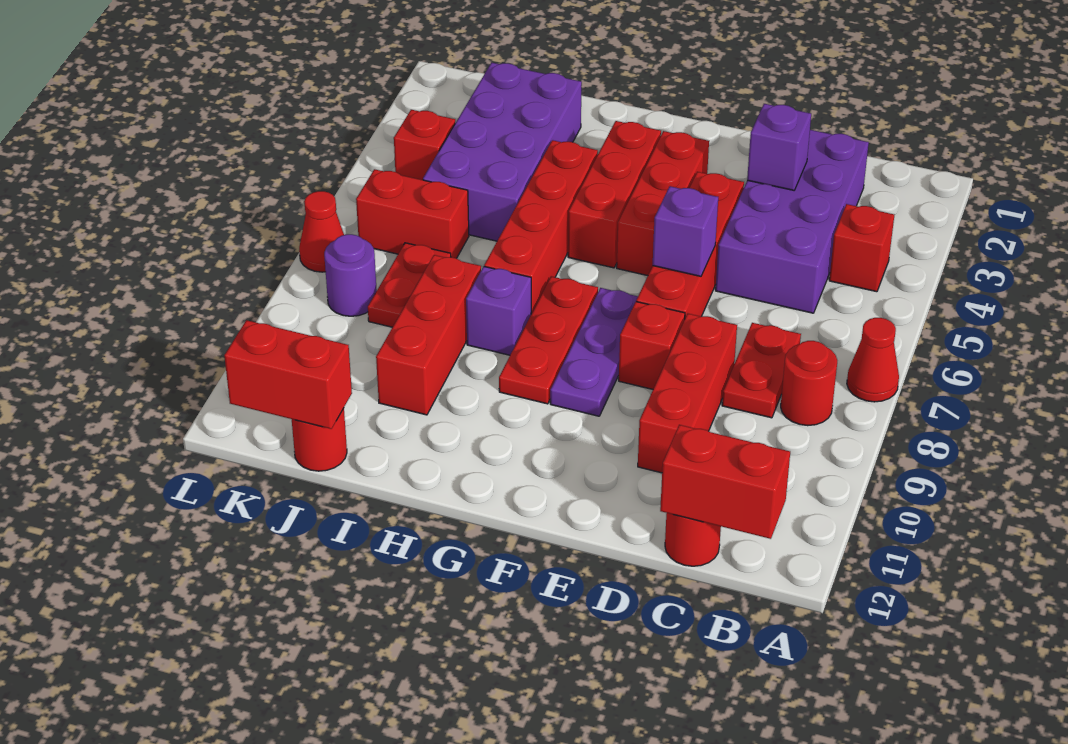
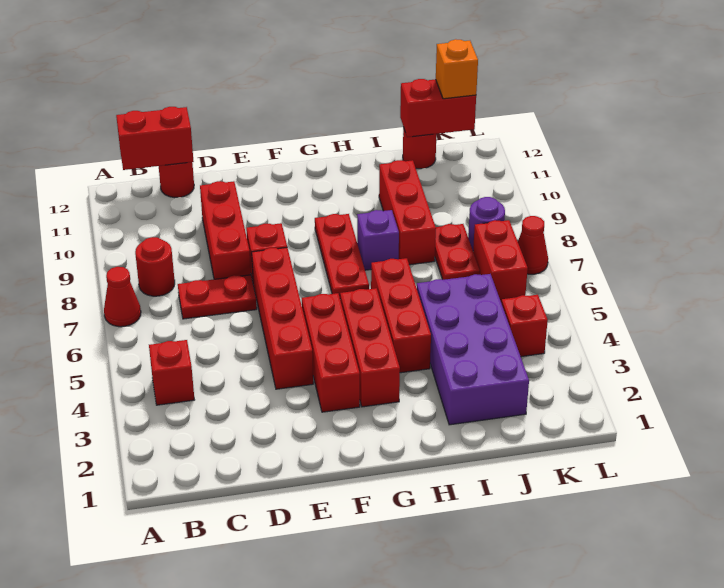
purple 2x4 brick [716,130,869,313] -> none
red 1x2 plate [722,323,801,418] -> red 1x2 plate turned to [178,275,257,319]
purple 1x1 brick [747,104,811,190] -> none
purple 1x1 brick [653,186,718,276] -> none
purple 1x3 plate [550,288,638,416] -> none
red 1x4 brick [484,140,598,314] -> red 1x3 brick [371,258,431,373]
red 1x2 brick [356,169,469,258] -> red 1x2 brick turned to [473,220,528,303]
none -> orange 1x1 brick [436,39,478,99]

